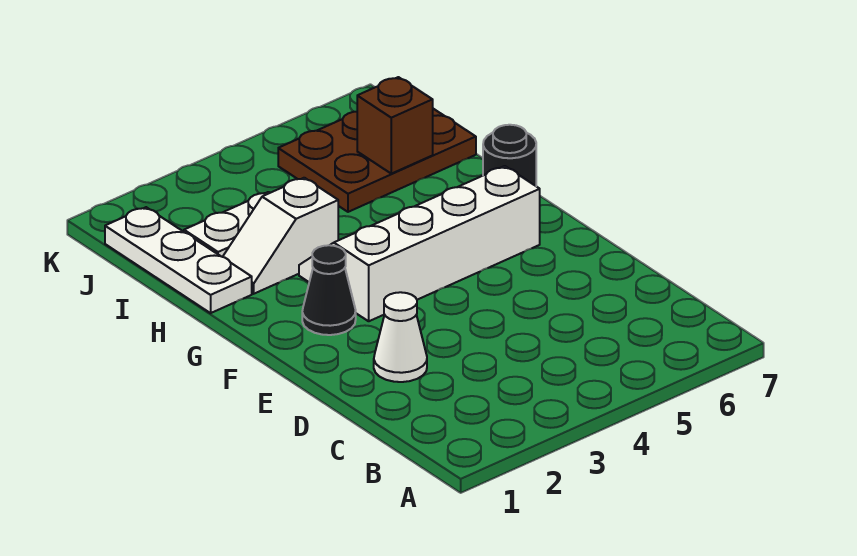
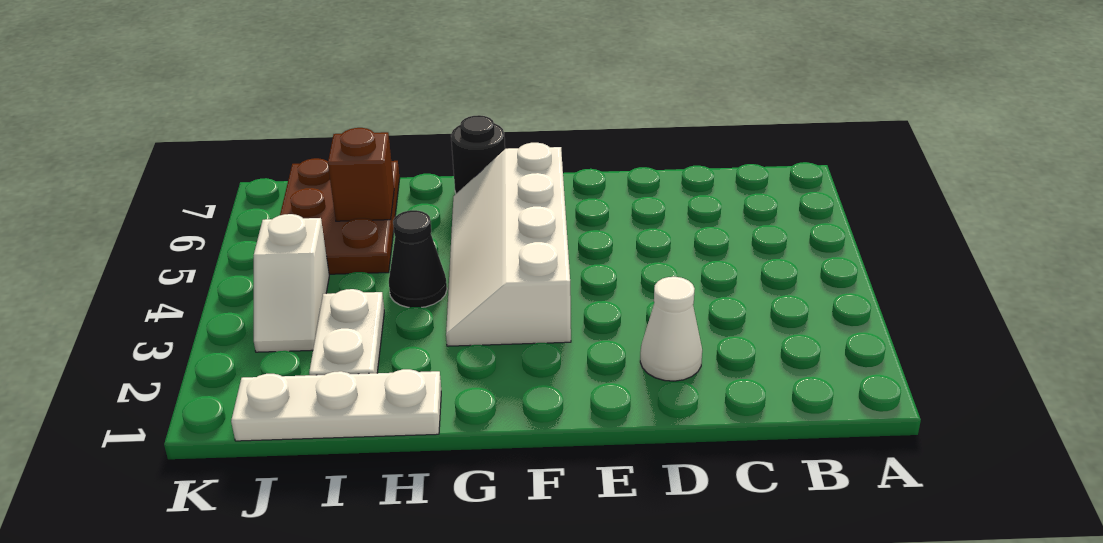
black 1x1 cone [302,245,356,335] -> black 1x1 cone moved to [389,210,447,308]
white 1x2 slope [223,178,338,294] -> white 1x2 slope moved to [254,214,329,352]

